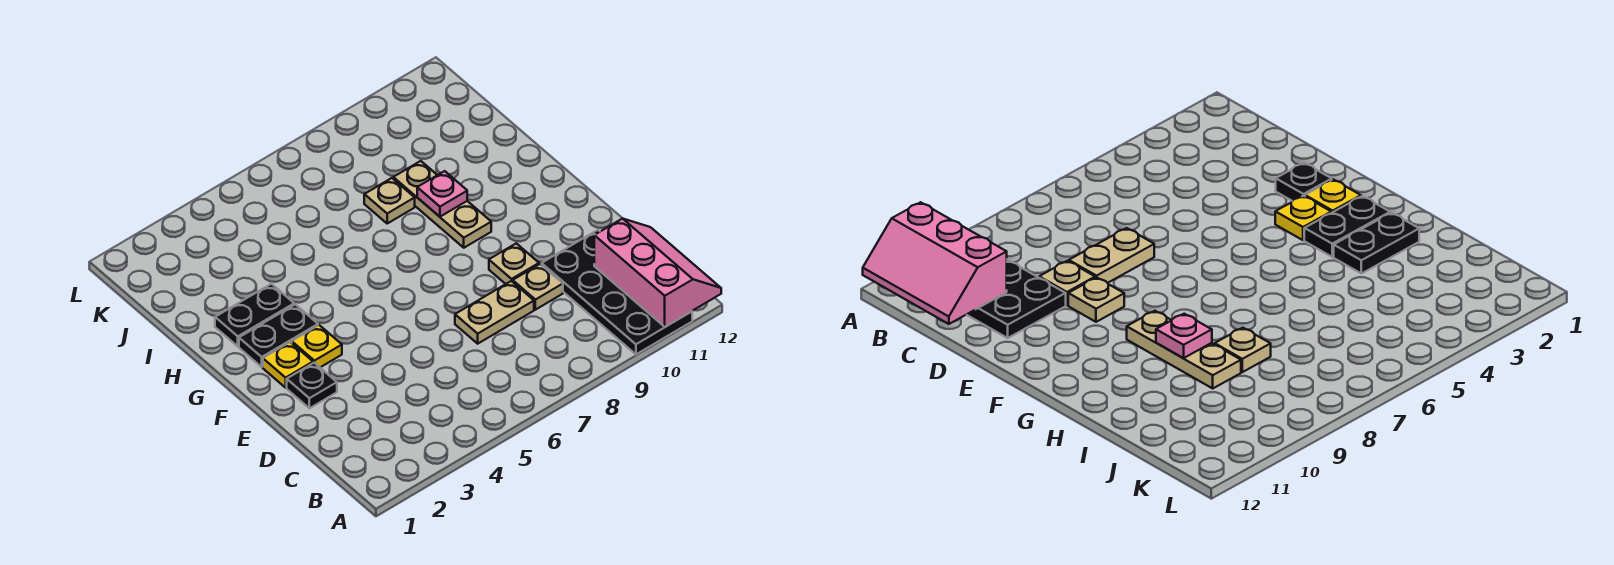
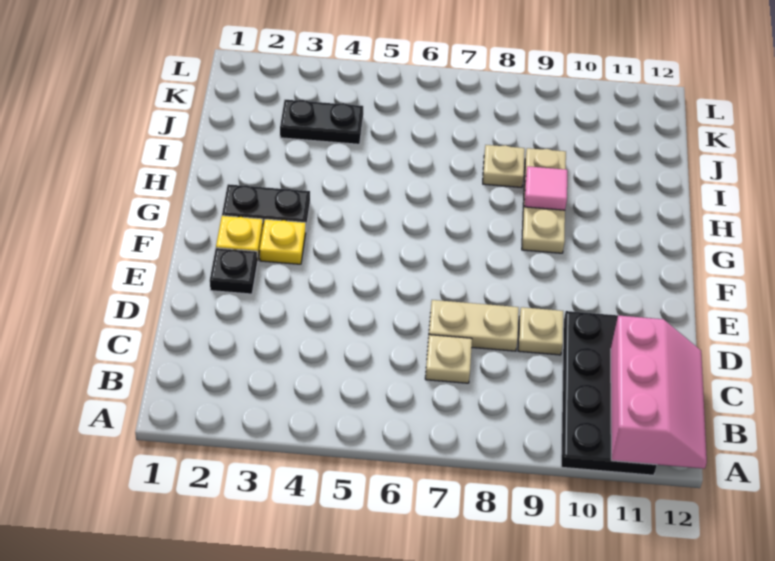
tan 1x1 plate [489,243,539,284] -> tan 1x1 plate moved to [425,335,472,383]
black 1x2 plate [215,284,294,346] -> black 1x2 plate moved to [280,100,363,144]
pink 1x1 plate [417,171,467,217] -> pink 1x1 tile [525,166,567,210]

